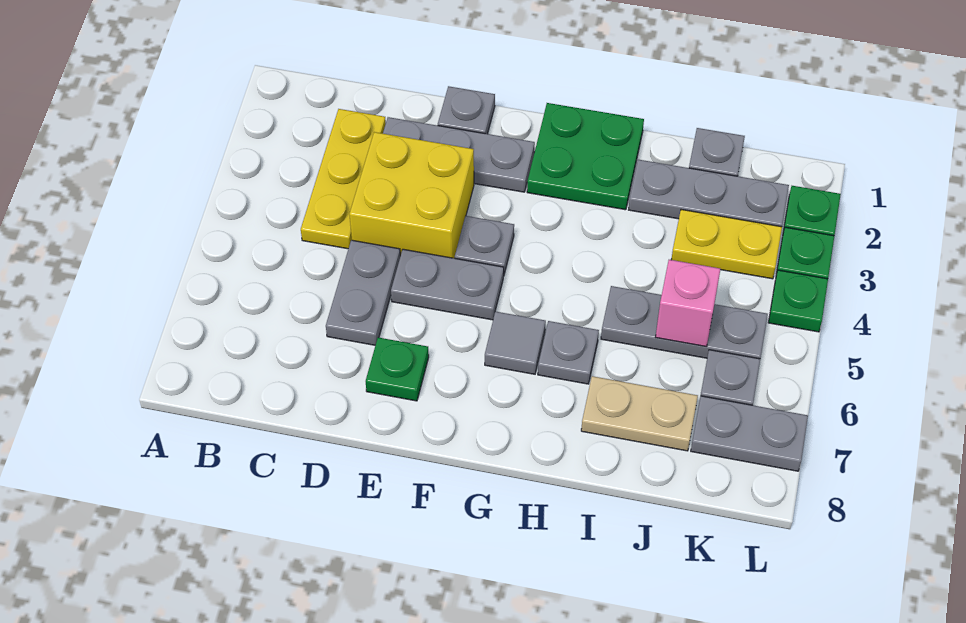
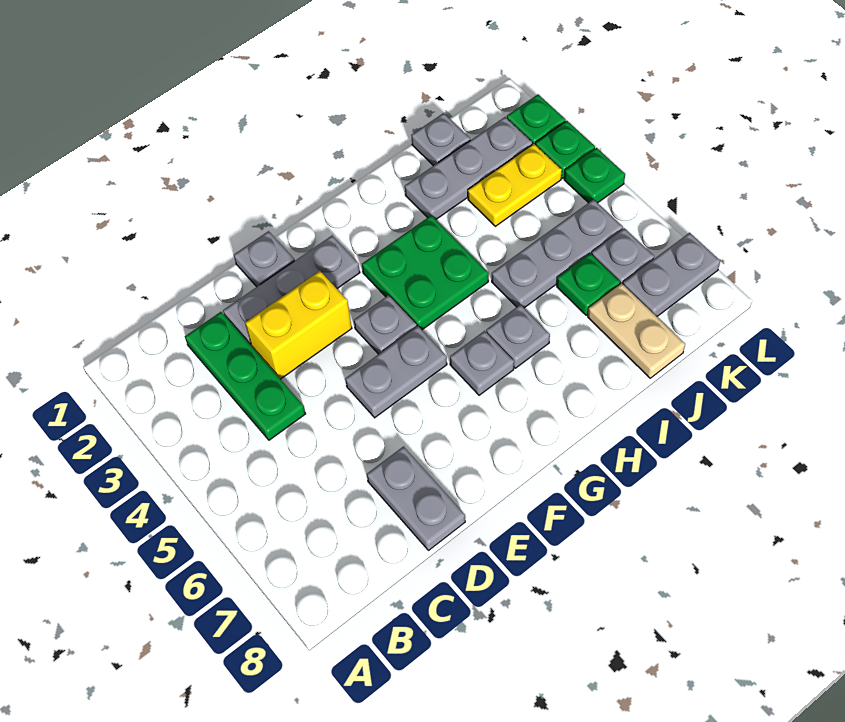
yellow 1x3 plate [301,109,386,249] -> green 1x3 plate [185,312,306,440]
yellow 2x2 brick [349,132,474,258] -> yellow 1x2 brick [245,271,352,379]
grey 1x2 plate [326,240,400,345] -> grey 1x2 plate moved to [367,447,465,551]
green 1x1 plate [366,337,429,401] -> green 1x1 plate moved to [557,253,620,315]
green 2x2 plate [527,103,644,210] -> green 2x2 plate moved to [362,215,489,330]
grey 1x1 tile [485,312,546,374] -> grey 1x1 plate [450,331,514,395]
tan 1x2 plate [581,376,698,451] -> tan 1x2 plate turned to [588,283,685,378]
pink 1x1 brick [656,260,721,347] -> none

